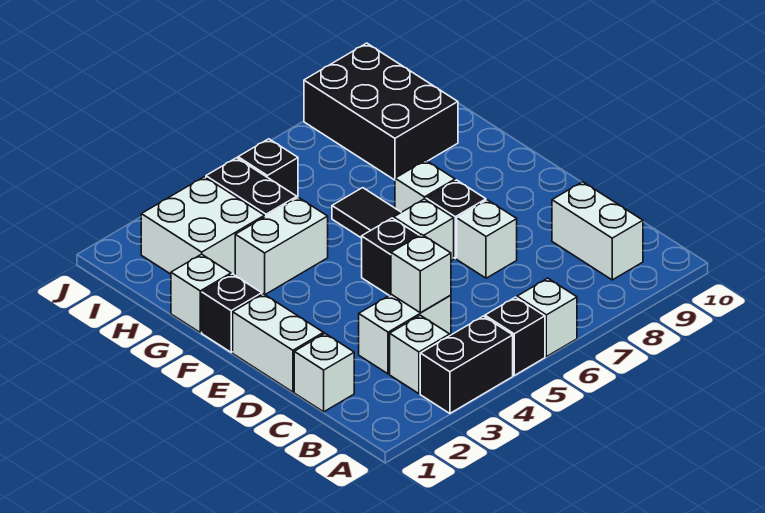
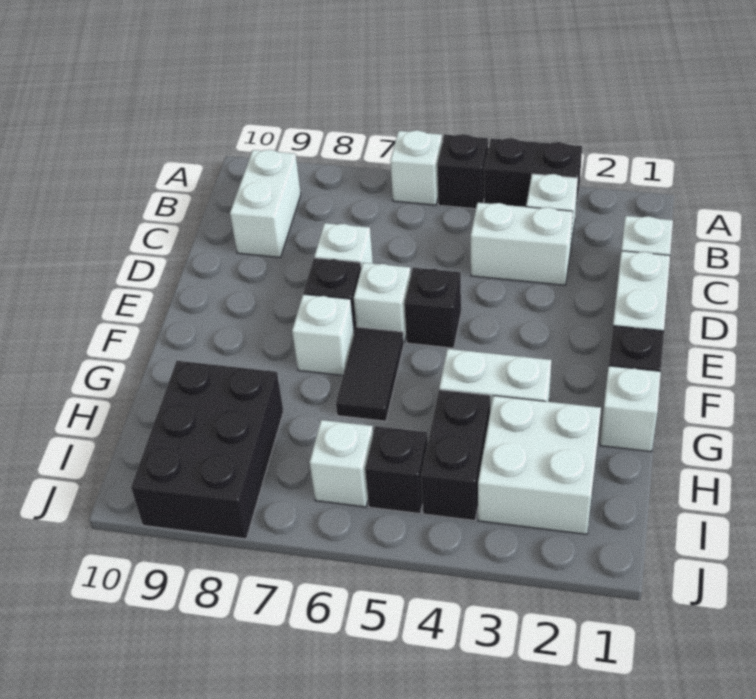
white 1x1 brick [391,234,451,313] -> white 1x1 brick moved to [310,420,373,507]

